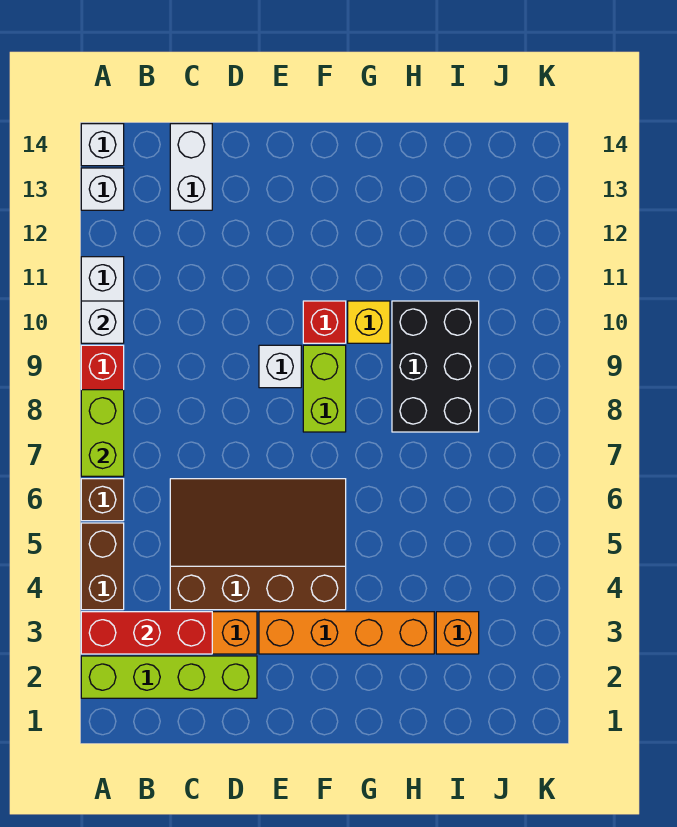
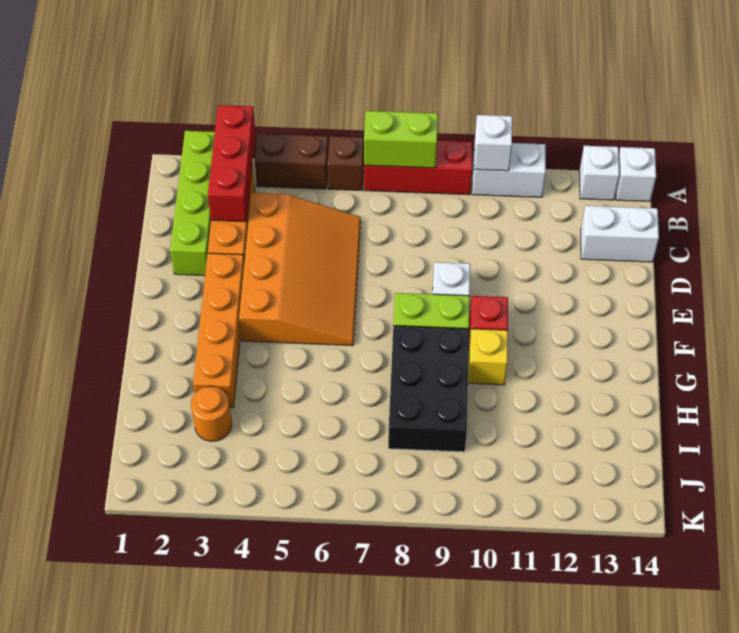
brown 3x4 slope [170,479,346,610] -> orange 3x4 slope [239,193,361,346]
black 2x3 brick [392,301,479,432] -> black 2x3 brick turned to [388,326,469,452]
orange 1x1 brick [436,612,479,654] -> orange 1x1 round brick [191,386,232,441]

